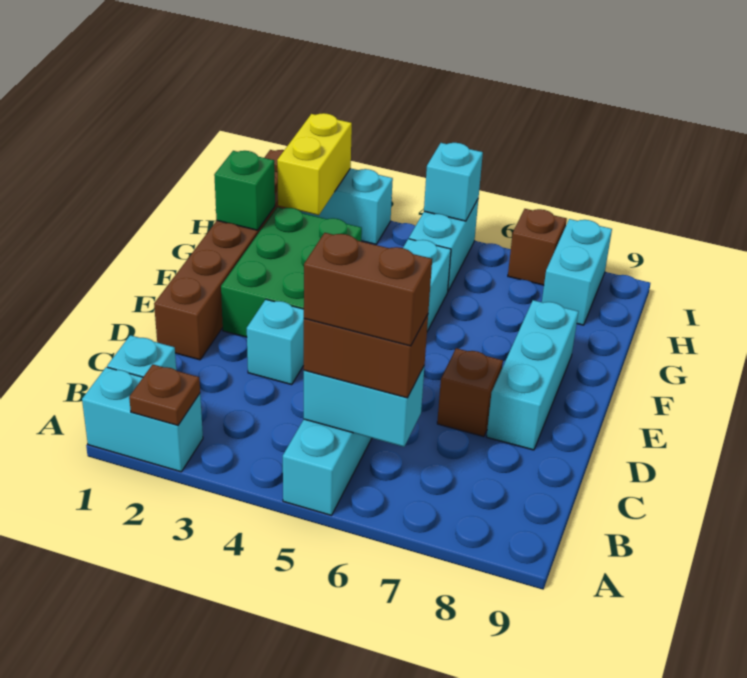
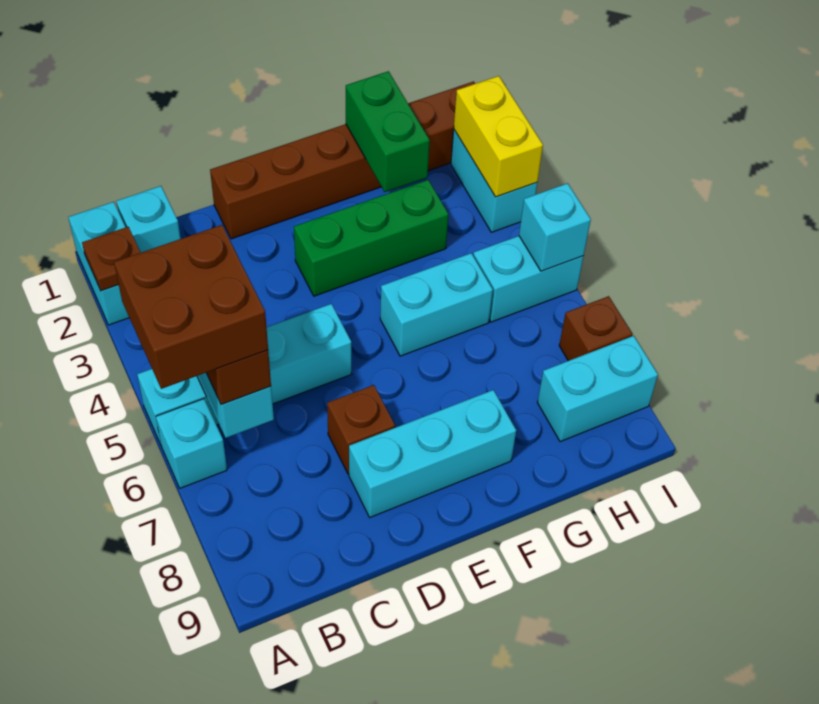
brown 1x2 brick [304,233,432,346] -> brown 2x2 brick [114,225,268,389]
cyan 1x1 brick [247,299,304,385] -> cyan 1x1 brick moved to [156,399,227,488]
green 2x3 brick [221,207,362,337] -> green 1x3 brick [294,180,449,296]
green 1x1 brick [214,151,275,230] -> green 1x2 brick [346,71,430,192]
yellow 1x2 brick [277,113,352,215] -> yellow 1x2 brick turned to [454,76,543,197]

